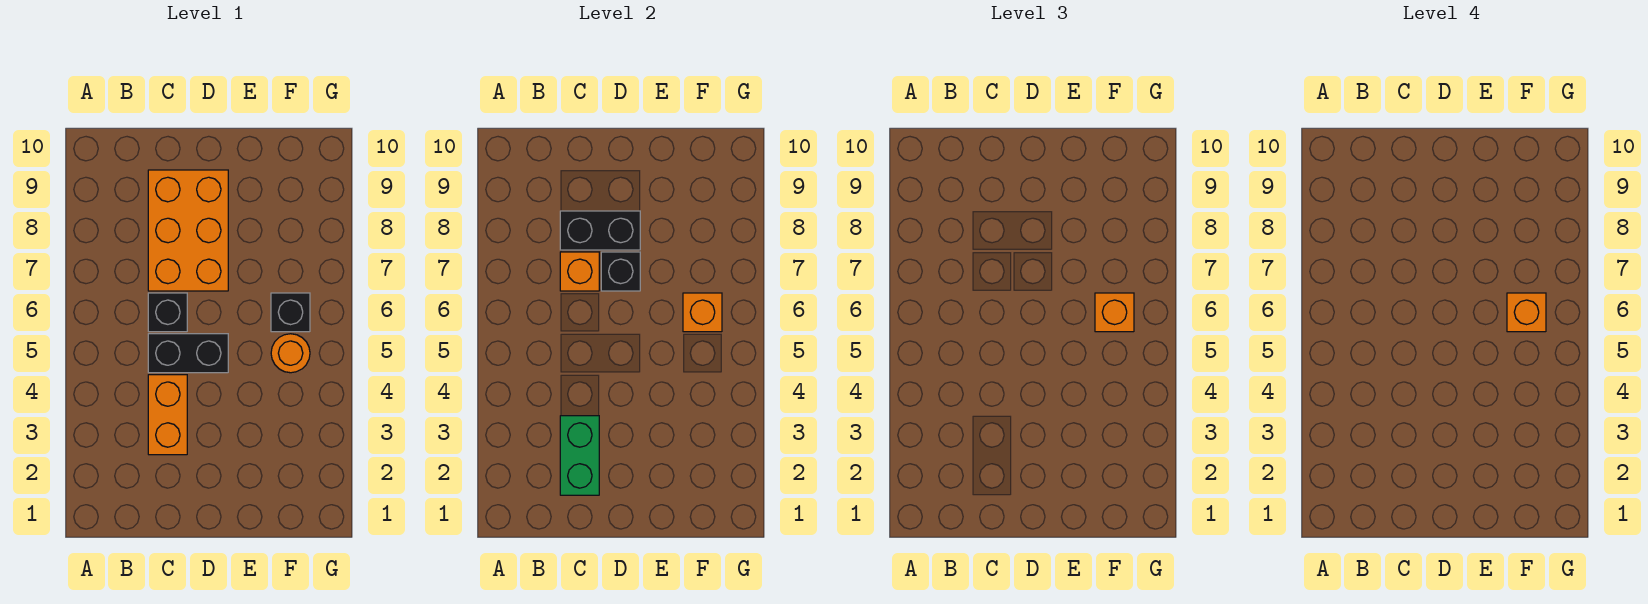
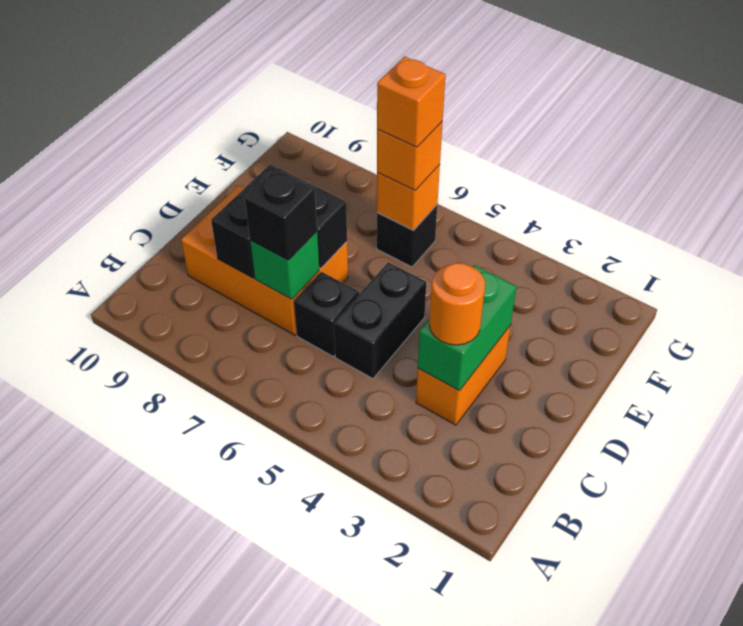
green 1x2 brick [560,416,599,495] -> green 1x2 brick turned to [418,265,517,391]
orange 1x2 brick [148,375,187,455] -> orange 1x2 brick turned to [416,325,511,425]
orange 1x1 brick [560,252,599,291] -> green 1x1 brick [250,232,319,299]
none -> black 1x1 brick [245,169,317,260]
orange 1x1 round brick [271,334,310,373] -> orange 1x1 round brick moved to [429,263,485,345]

